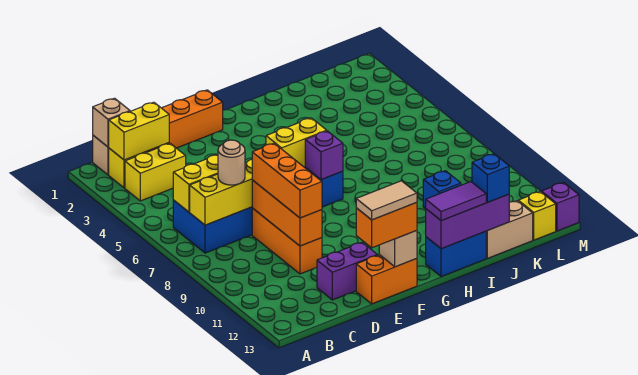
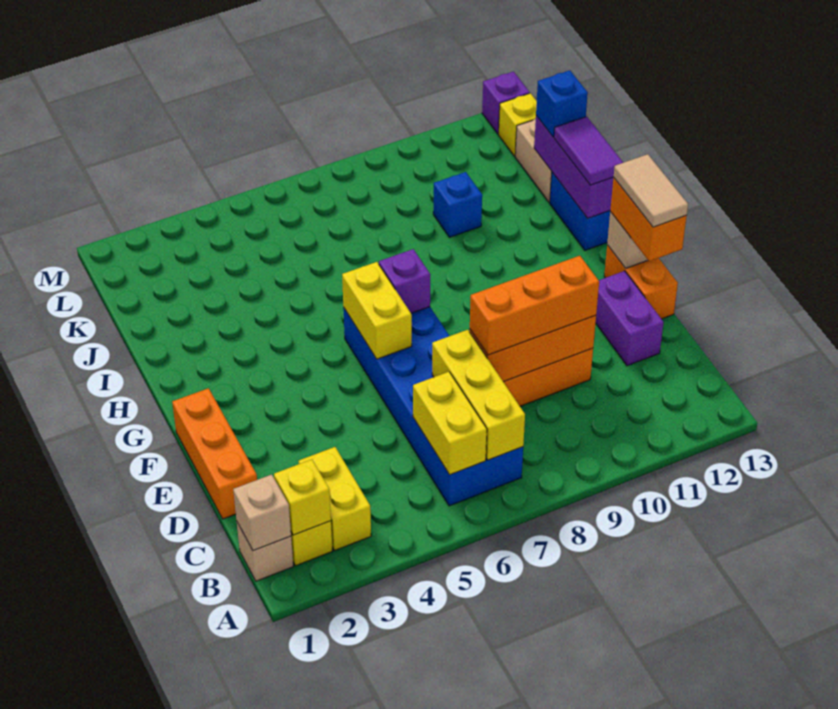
yellow 1x2 brick [109,102,169,160] -> yellow 1x1 brick [274,459,331,535]
tan 1x1 round brick [218,140,245,185] -> none

